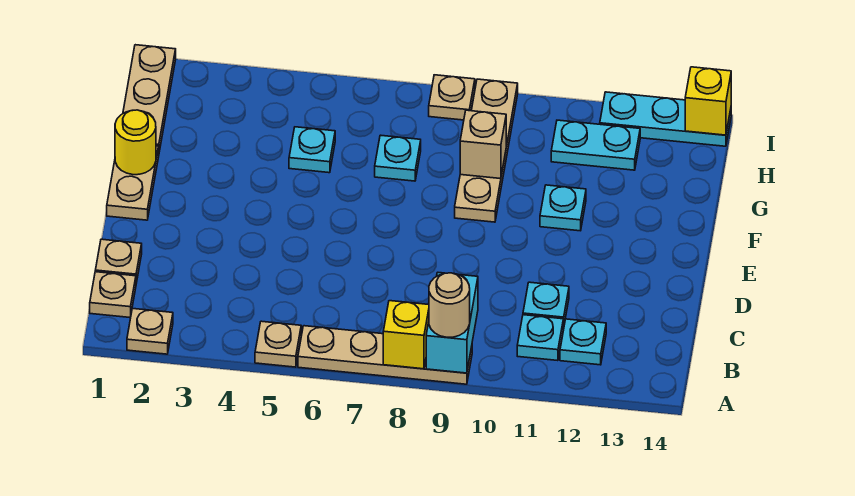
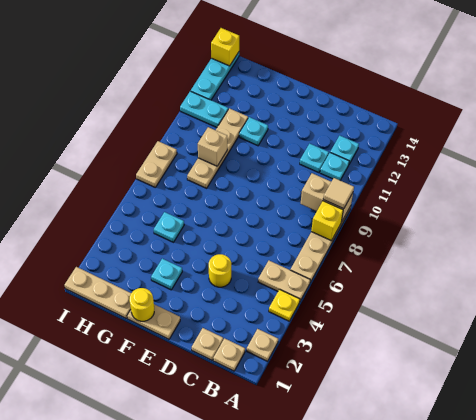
none -> yellow 1x1 plate [269,289,300,321]
tan 1x1 plate [255,321,301,367] -> tan 1x2 plate [258,261,310,301]
cyan 1x2 brick [426,273,478,373] -> tan 1x2 brick [301,173,353,222]
tan 1x1 round brick [429,273,470,337] -> tan 1x1 tile [323,178,354,209]
none -> yellow 1x1 round brick [209,254,231,287]
tan 1x4 plate [455,79,518,222] -> tan 1x4 plate turned to [187,108,248,188]
cyan 1x1 plate [375,135,421,181] -> cyan 1x1 plate moved to [151,259,182,290]
cyan 1x2 plate [551,120,640,170] -> cyan 1x2 plate turned to [180,91,228,127]
tan 1x1 plate [429,75,475,120] -> tan 1x2 plate [136,141,177,187]

